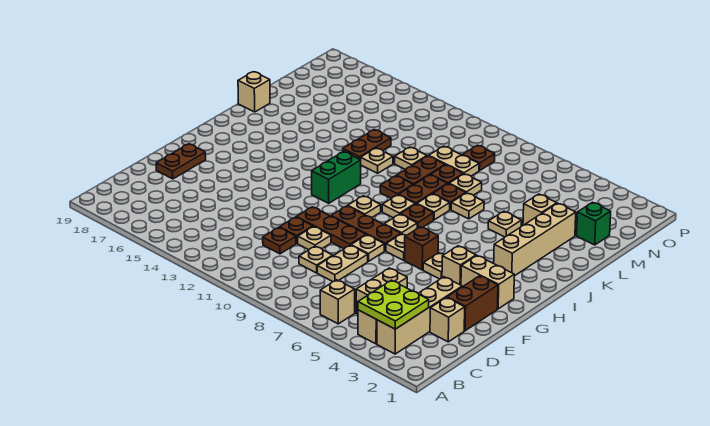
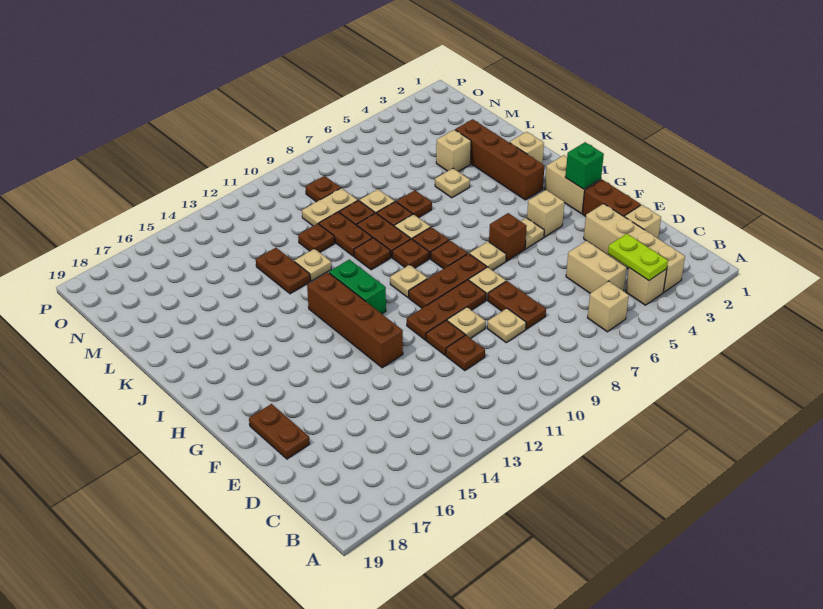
lime 2x2 plate [358,280,429,329] -> lime 1x2 plate [608,234,668,281]
tan 1x2 plate [317,245,368,282] -> brown 1x2 plate [488,281,546,329]
none -> brown 1x4 brick [307,272,403,368]
tan 1x2 brick [461,256,514,309] -> tan 1x2 brick turned to [545,155,601,214]
tan 1x1 plate [384,214,417,235] -> brown 1x1 plate [431,240,468,269]
tan 1x4 brick [494,203,576,276] -> brown 1x4 brick [455,119,545,200]
tan 1x1 plate [382,195,415,218] -> brown 1x1 plate [392,239,429,268]
tan 1x1 plate [451,193,484,219] -> brown 1x1 plate [396,190,432,218]
tan 1x1 brick [238,72,270,112] -> tan 1x1 brick moved to [509,132,544,164]
tan 1x1 plate [395,147,427,170] -> brown 1x1 plate [298,224,335,252]
green 1x1 brick [577,202,611,245] -> green 1x1 brick moved to [565,142,604,189]

